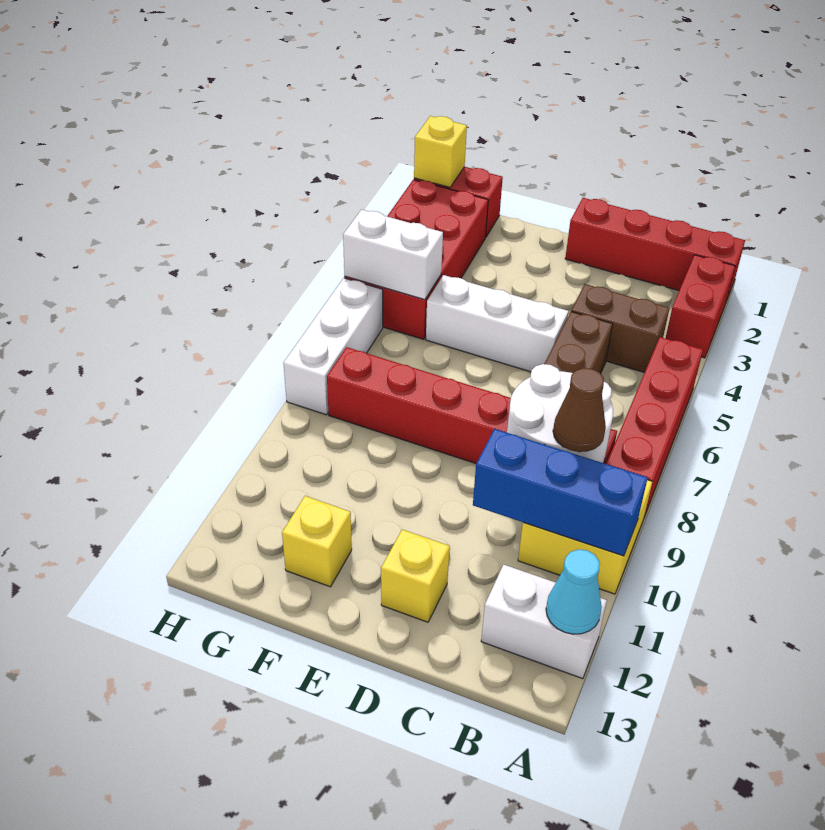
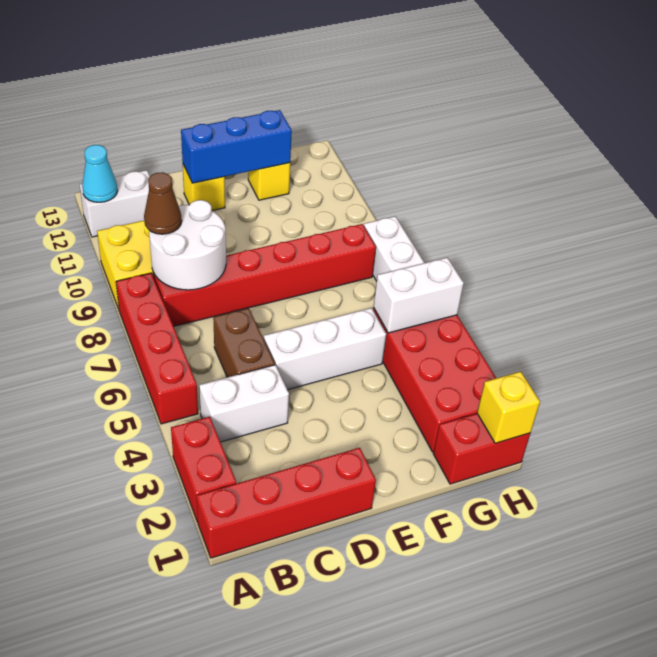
blue 1x3 brick [473,429,648,556] -> blue 1x3 brick moved to [181,110,292,183]
brown 1x2 brick [571,284,669,373] -> white 1x2 brick [199,365,289,442]

